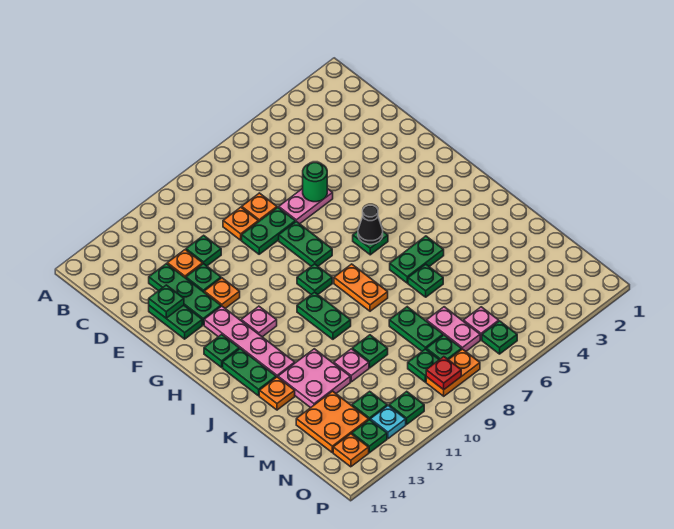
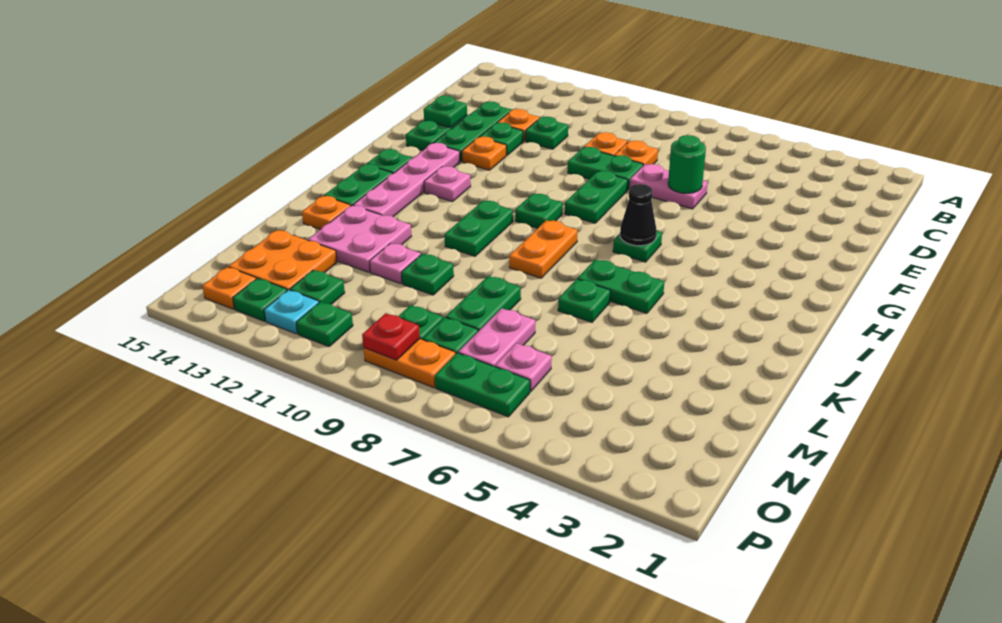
green 1x1 plate [482,321,517,354] -> green 1x2 plate [435,353,530,417]

